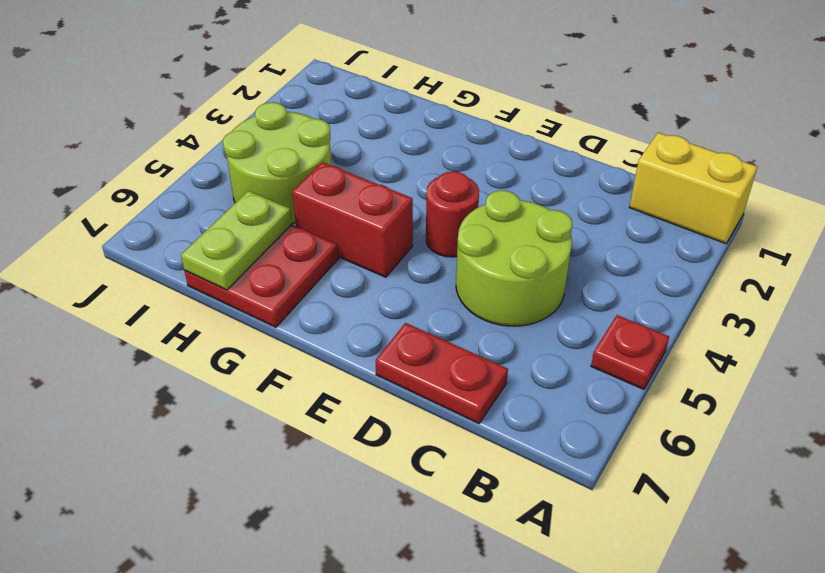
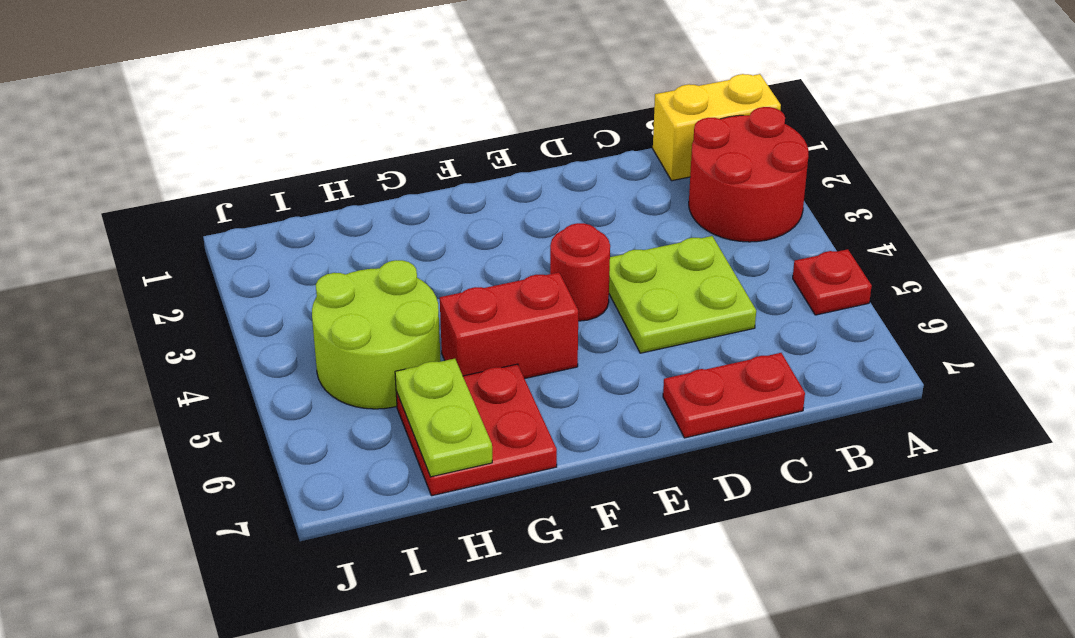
none -> red 2x2 round brick [689,107,808,242]
lime 2x2 round brick [456,190,572,326] -> lime 2x2 plate [609,236,756,353]

